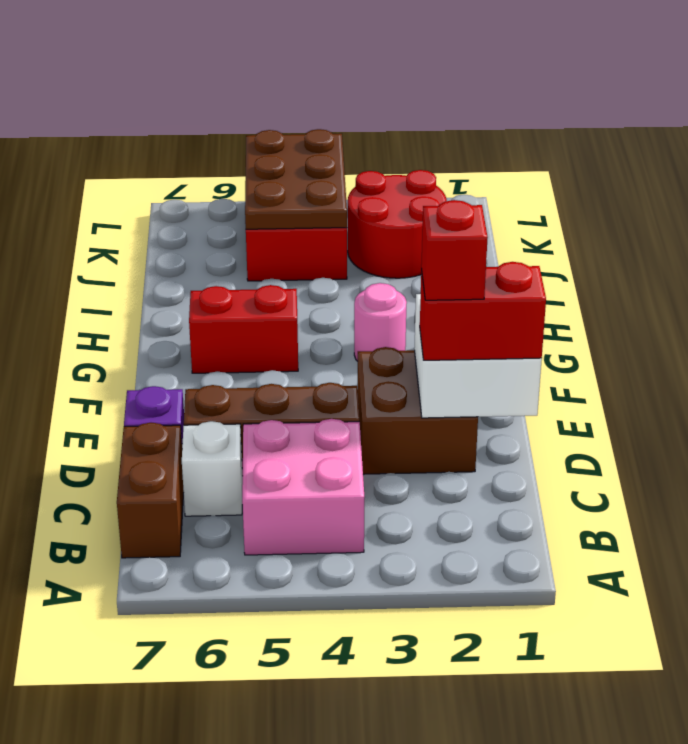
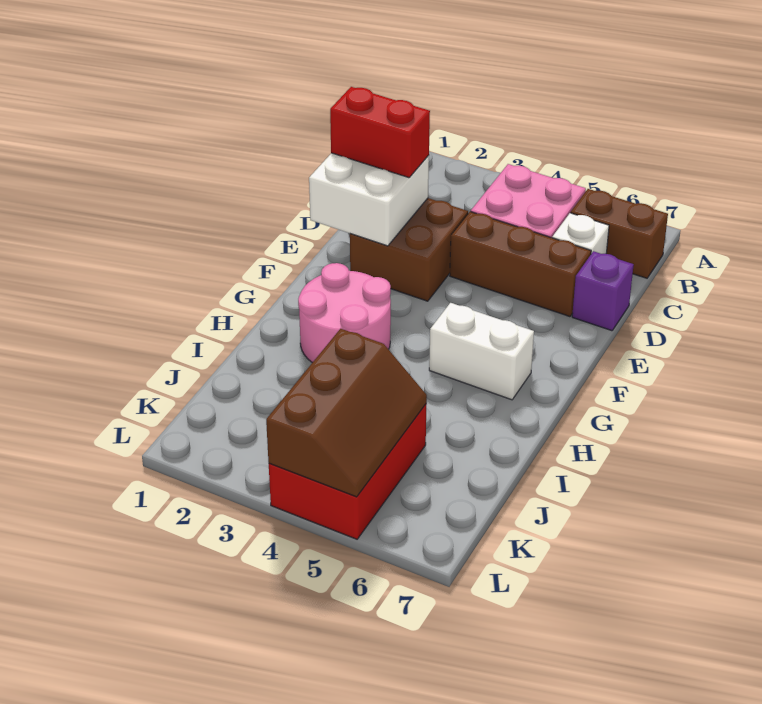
brown 1x2 brick [117,423,184,558] -> brown 1x2 brick turned to [571,189,668,278]
red 1x1 brick [421,200,488,300] -> none
pink 1x1 round brick [354,283,407,361] -> pink 2x2 round brick [298,263,391,363]
red 1x2 brick [189,285,298,373] -> white 1x2 brick [429,303,534,400]
red 2x2 round brick [348,170,447,278] -> none
brown 2x3 plate [245,129,347,229] -> brown 2x3 slope [266,329,427,497]

